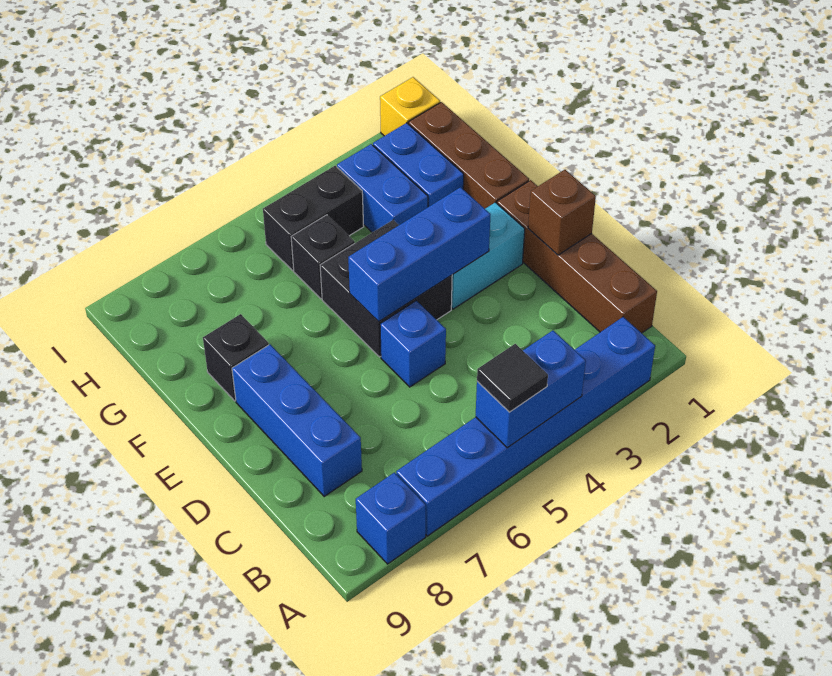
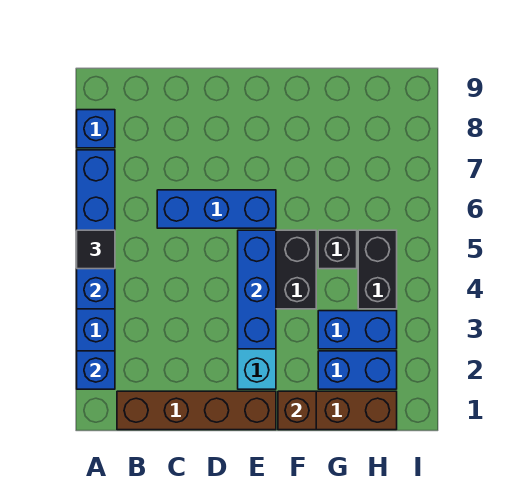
blue 1x3 brick [232,344,362,496] -> blue 1x3 brick moved to [157,190,276,228]
brown 1x1 brick [528,170,596,255] -> brown 1x1 brick moved to [278,391,316,430]
blue 1x1 brick [380,301,446,387] -> blue 1x1 brick moved to [77,351,115,389]
black 1x1 brick [203,314,269,401] -> none
yellow 1x1 brick [380,77,440,136] -> none

